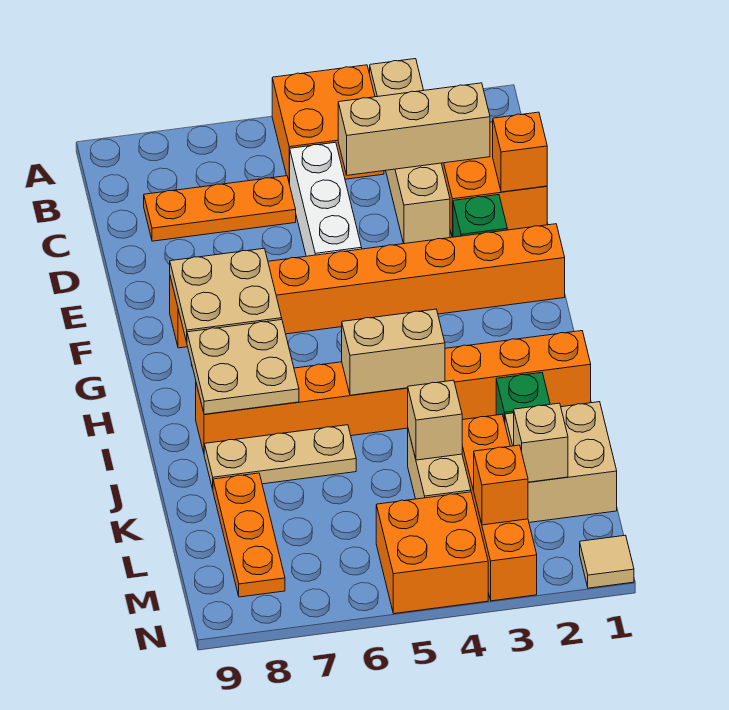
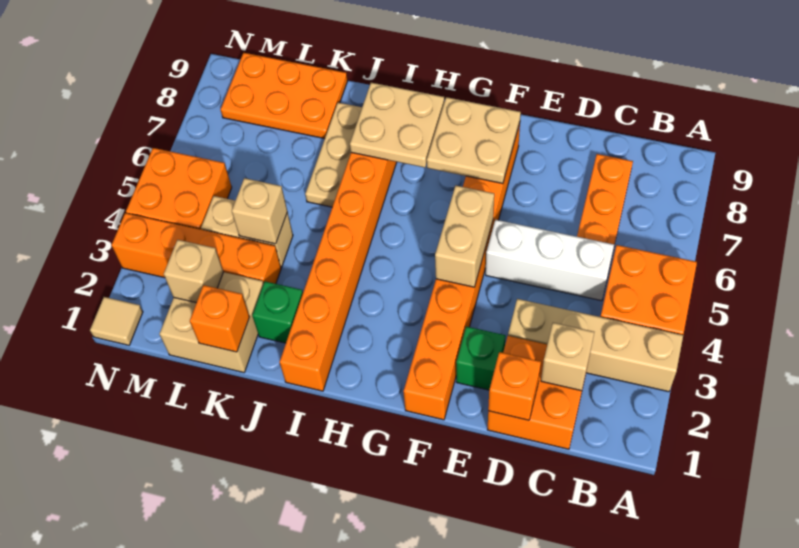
tan 1x3 brick [338,83,490,175] -> tan 1x1 brick [541,323,594,391]
tan 1x2 brick [342,309,445,395] -> tan 1x2 brick moved to [435,186,494,287]
orange 1x3 plate [213,473,285,597] -> orange 2x3 plate [221,53,347,139]
orange 1x1 brick [474,445,528,525] -> orange 1x1 brick moved to [190,285,250,352]

